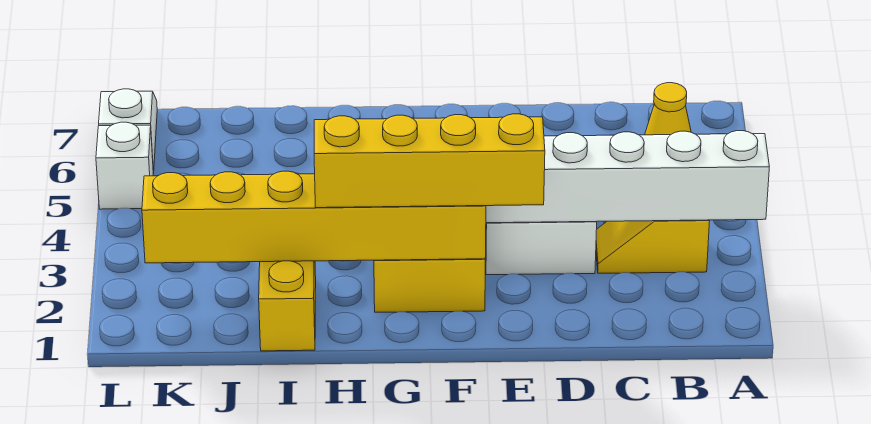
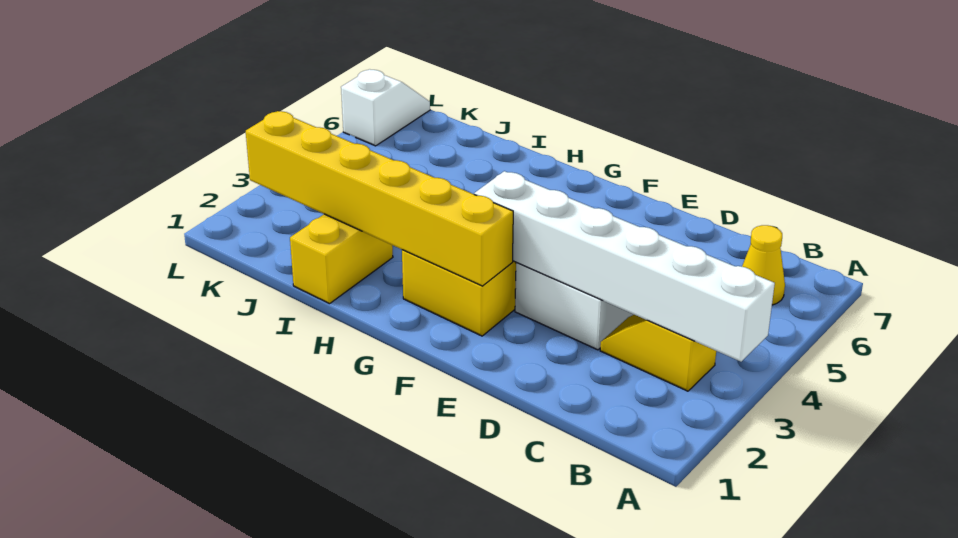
yellow 1x4 brick [314,114,545,208] -> none
white 1x1 brick [96,122,153,209] -> none

